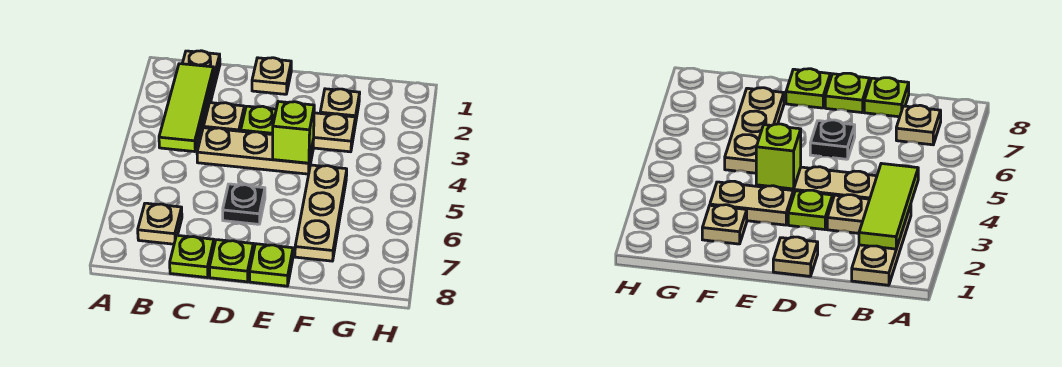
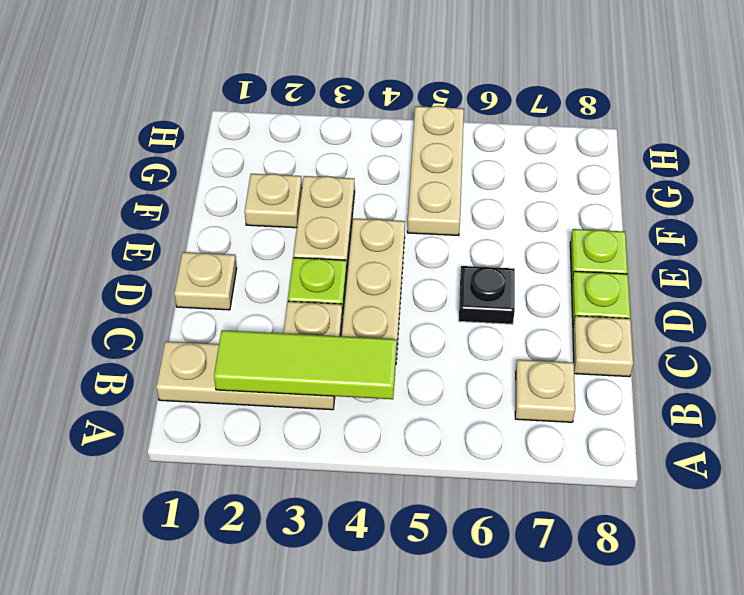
lime 1x1 plate [170,235,214,278] -> tan 1x1 plate [573,316,633,377]
lime 1x1 brick [273,102,314,163] -> none
tan 1x3 plate [295,165,347,261] -> tan 1x3 plate turned to [407,106,464,236]

